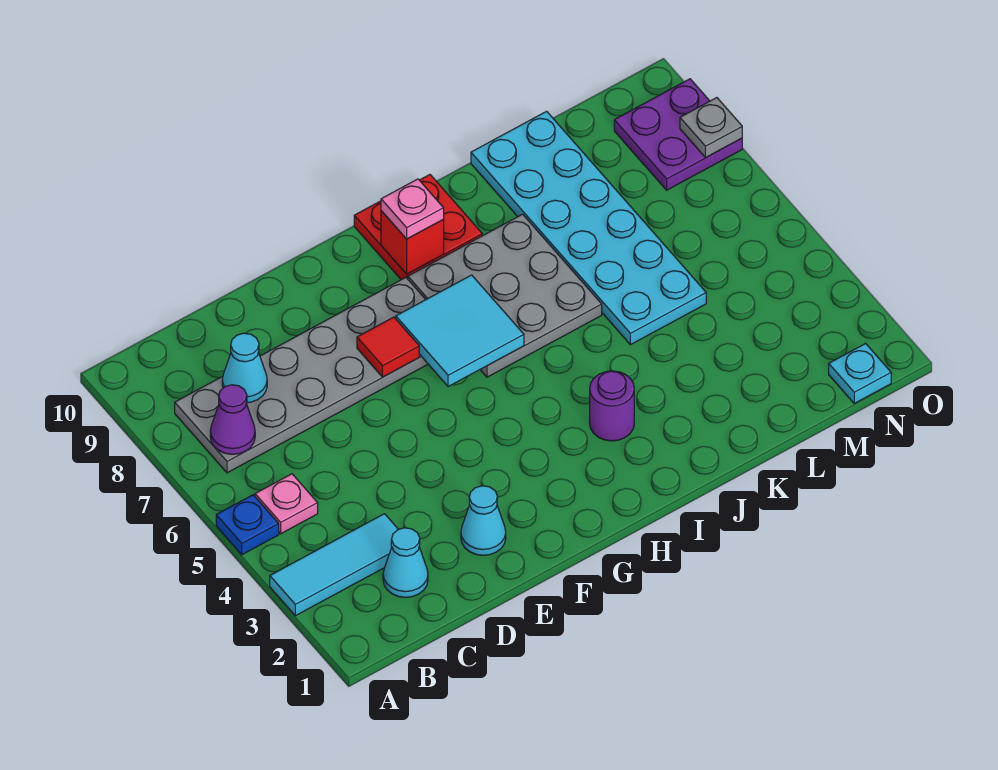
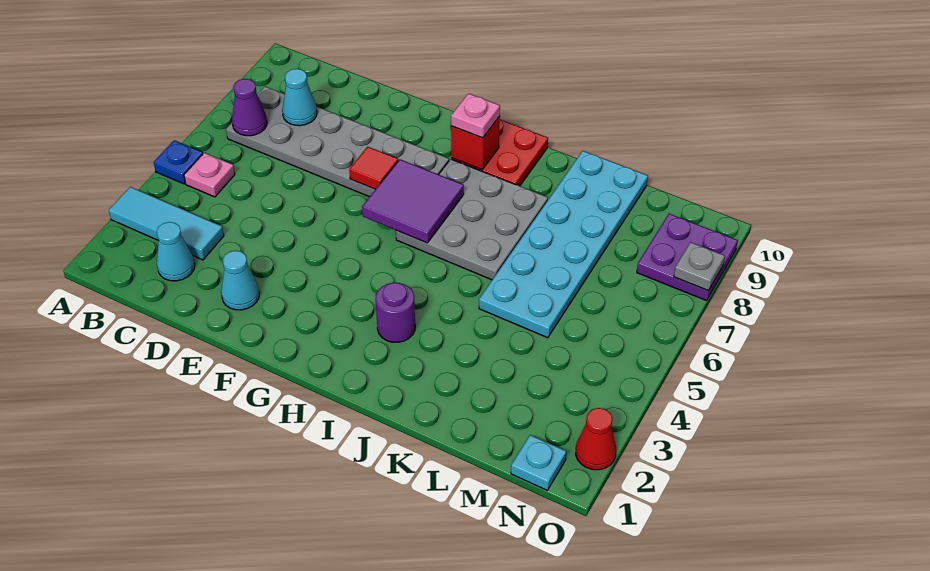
cyan 2x2 tile [396,275,524,387] -> purple 2x2 tile [362,159,464,243]
none -> red 1x1 cone [576,408,616,470]

